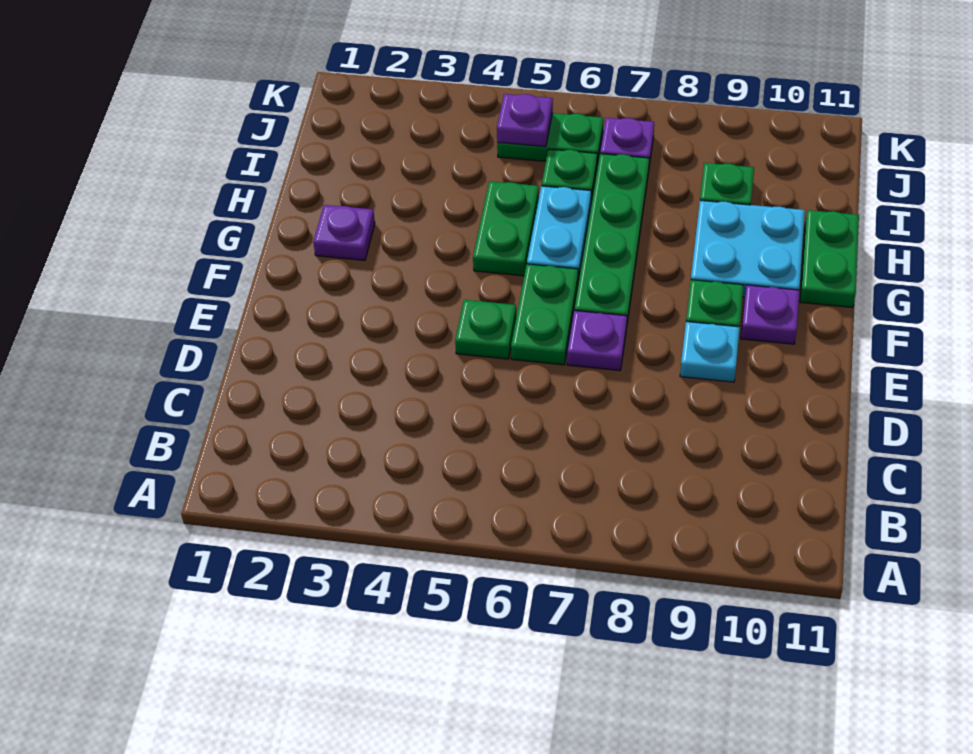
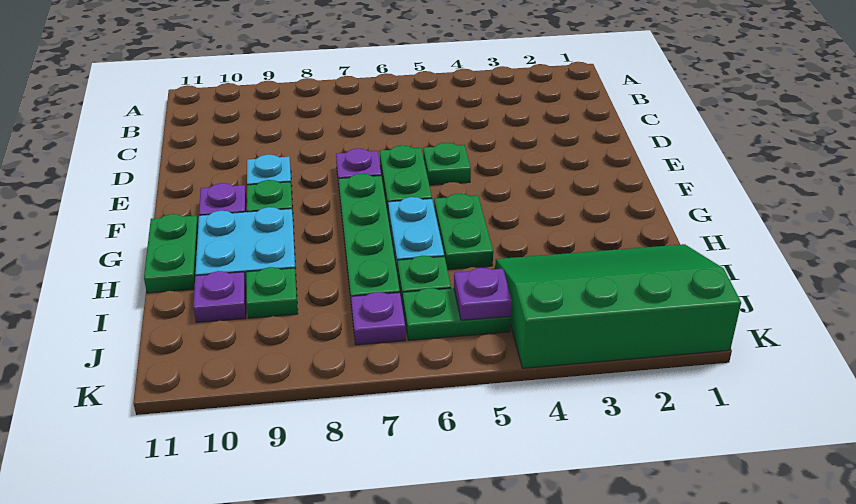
purple 1x1 plate [313,205,375,260] -> purple 1x1 plate moved to [193,271,246,323]
none -> green 3x4 slope [495,244,741,368]

